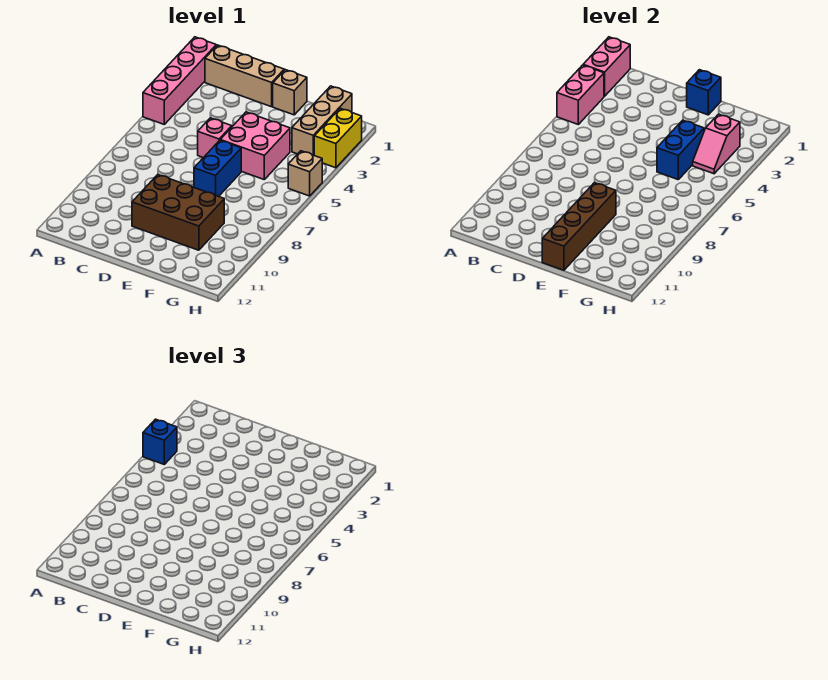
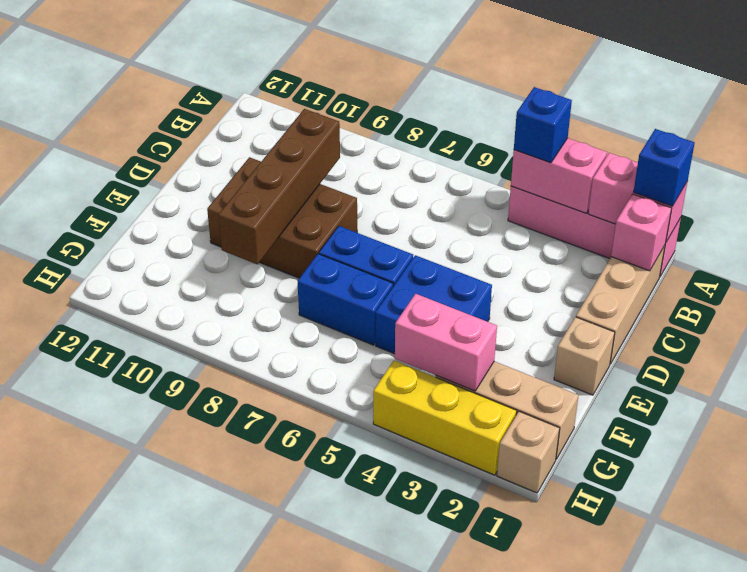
pink 1x1 brick [198,118,232,158] -> pink 1x1 brick moved to [611,194,672,271]
brown 2x3 brick [132,175,224,250] -> brown 2x3 brick turned to [207,157,357,278]
blue 1x1 brick [687,70,721,115] -> blue 1x1 brick moved to [634,129,695,206]
pink 2x2 brick [220,112,290,179] -> blue 2x2 brick [376,255,492,354]
brown 1x4 brick [542,183,616,270] -> brown 1x4 brick turned to [219,109,340,264]
blue 1x2 brick [657,120,704,179] -> blue 1x2 brick moved to [298,254,393,345]
pink 1x2 slope [693,114,740,174] -> pink 1x2 brick [395,294,497,391]
yellow 1x2 brick [314,108,362,168] -> yellow 1x3 brick [373,361,517,475]
tan 1x1 brick [288,151,322,196] -> tan 1x1 brick moved to [497,411,560,493]

